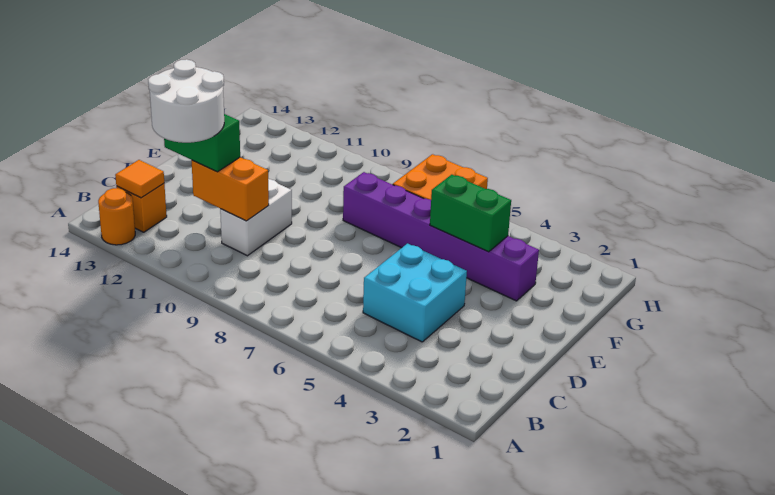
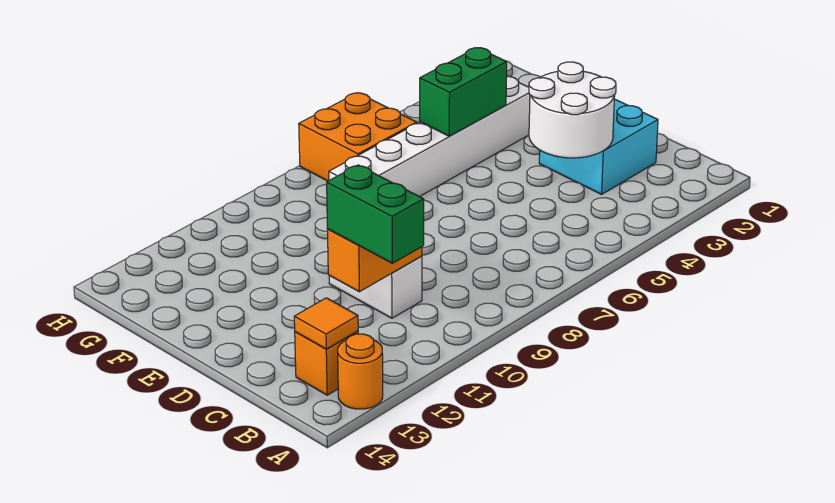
white 2x2 round brick [148,59,224,143] -> white 2x2 round brick moved to [529,62,616,158]
cyan 2x2 brick [363,244,467,342] -> cyan 2x2 brick moved to [539,99,658,194]
green 1x2 brick [164,114,240,172] -> green 1x2 brick turned to [327,165,424,263]
purple 1x6 brick [343,172,539,301] -> white 1x6 brick [329,76,530,197]

